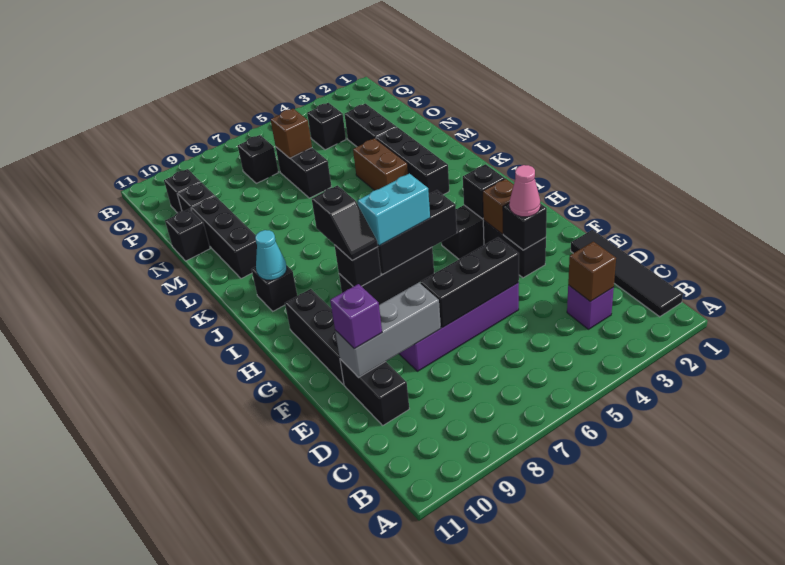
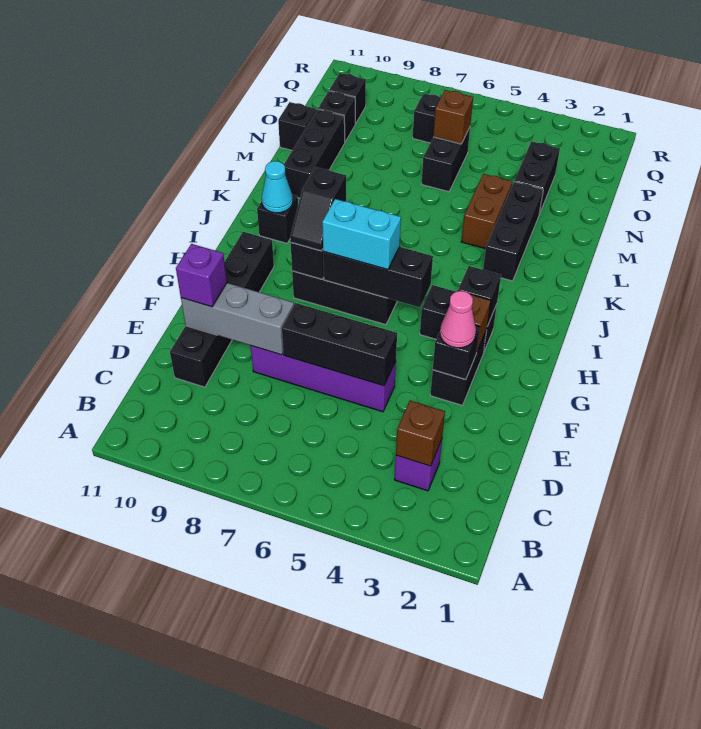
black 1x4 tile [571,230,683,317] -> none
black 1x1 brick [307,103,346,150] -> none

